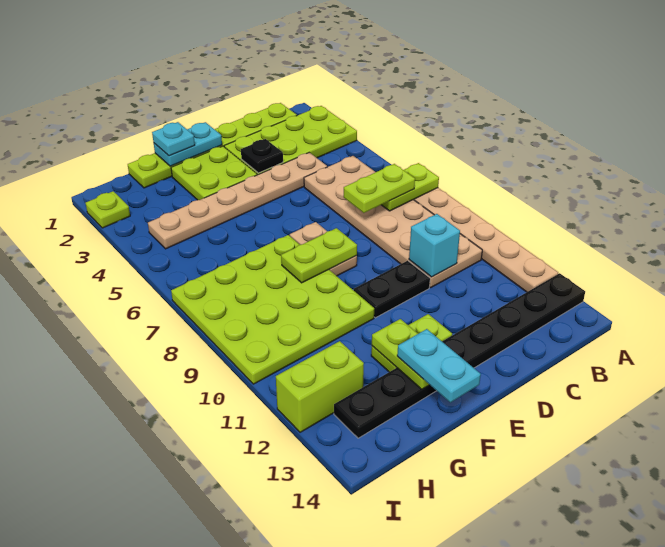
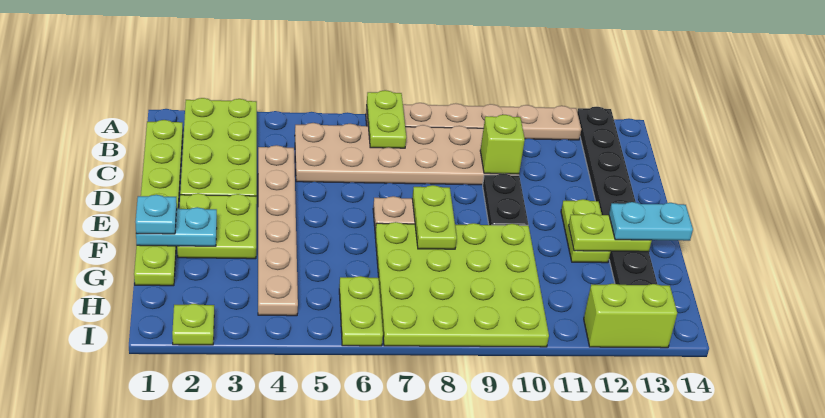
lime 1x2 plate [344,164,415,213] -> lime 1x2 plate moved to [339,276,383,346]
cyan 1x1 brick [409,214,460,277] -> lime 1x1 brick [480,115,525,174]
black 1x1 plate [241,139,283,173] -> none
cyan 1x2 plate [154,122,222,166] -> cyan 1x2 plate turned to [136,207,217,246]
lime 1x2 brick [276,341,364,432] -> lime 1x2 brick turned to [584,284,677,348]

